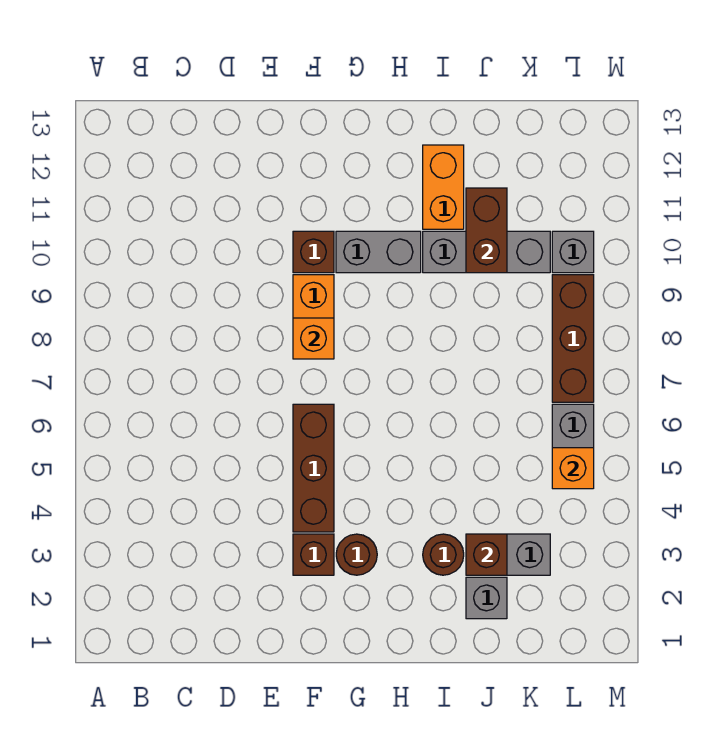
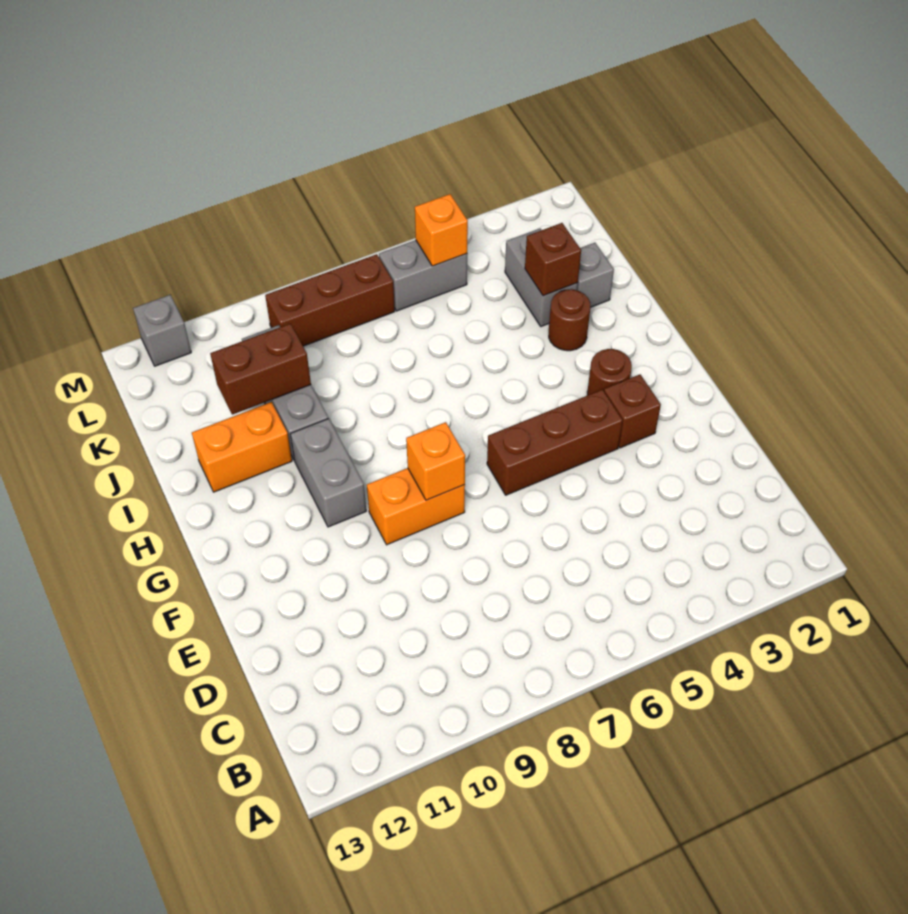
brown 1x1 brick [293,231,334,273] -> none
grey 1x1 brick [552,231,594,273] -> grey 1x1 brick moved to [133,295,191,366]

